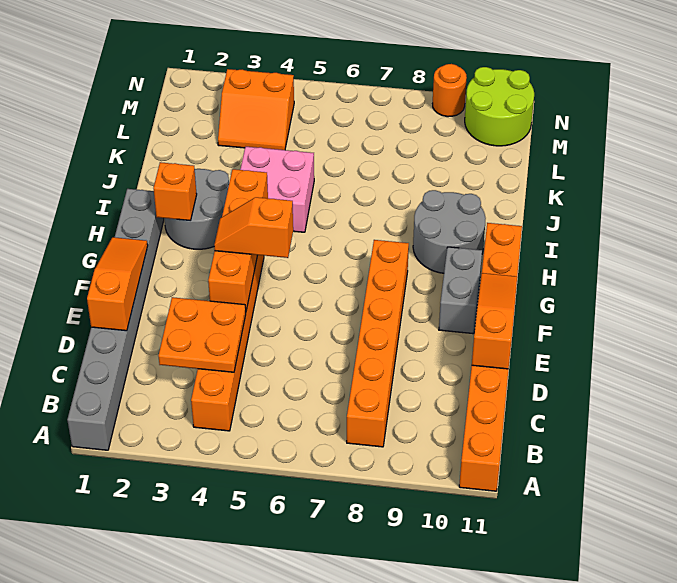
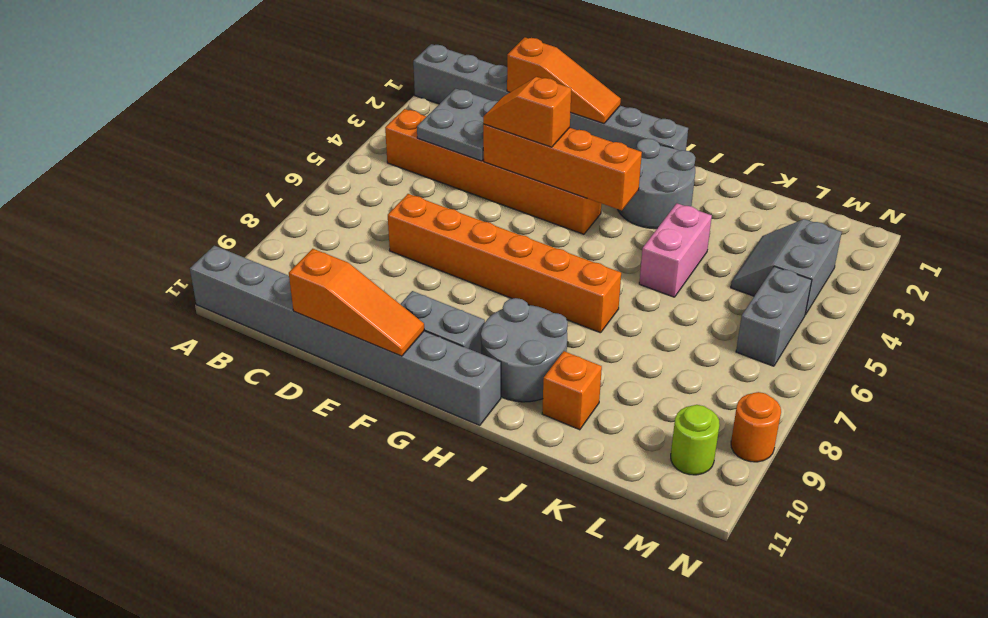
orange 1x8 brick [459,223,522,491] -> grey 1x8 brick [190,246,501,426]
orange 1x6 brick [347,240,409,447] -> orange 1x6 brick moved to [388,194,621,333]
orange 2x2 plate [159,297,246,372] -> grey 2x2 plate [417,89,498,161]
orange 1x2 slope [214,197,293,258] -> orange 1x2 slope turned to [483,77,571,147]
orange 1x1 brick [153,162,197,221] -> orange 1x1 brick moved to [542,351,602,430]
pink 2x2 brick [240,147,314,232] -> pink 1x2 brick [639,203,712,297]
orange 2x2 slope [218,69,294,150] -> grey 2x2 slope [731,219,842,315]
none -> grey 1x2 brick [736,266,812,366]
lime 2x2 round brick [465,67,534,146] -> lime 1x1 round brick [671,405,720,475]

